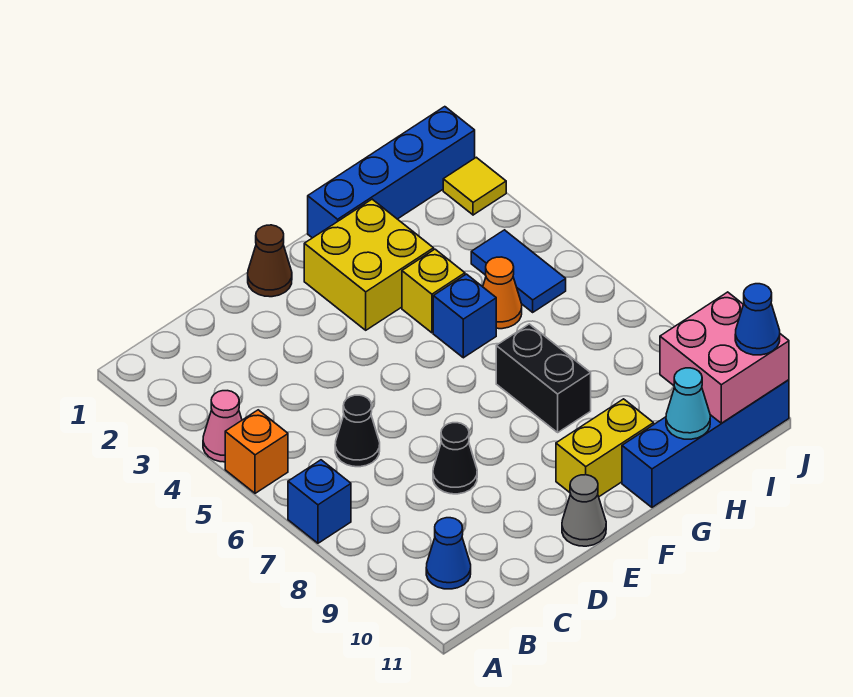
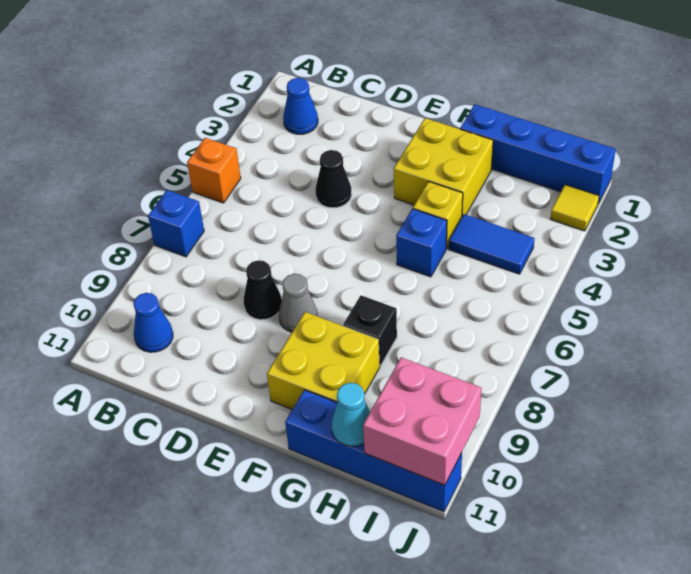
pink 1x1 cone [203,391,242,462] -> none
black 1x1 cone [335,395,380,467] -> black 1x1 cone moved to [316,150,352,208]
brown 1x1 cone [248,225,292,297] -> none
grey 1x1 cone [562,475,606,546] -> grey 1x1 cone moved to [279,274,317,332]
yellow 1x2 brick [556,399,654,497] -> yellow 2x2 brick [267,312,380,409]
black 1x2 brick [496,324,591,432] -> black 1x1 brick [343,295,397,366]
orange 1x1 cone [483,257,522,329] -> none
blue 1x2 tile [471,230,566,312] -> blue 1x2 tile turned to [449,214,534,274]
blue 1x1 cone [735,284,780,355] -> blue 1x1 cone moved to [283,78,318,134]

